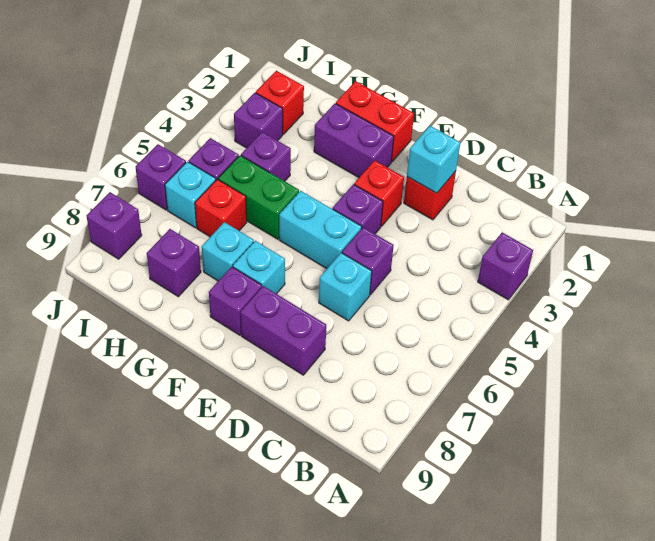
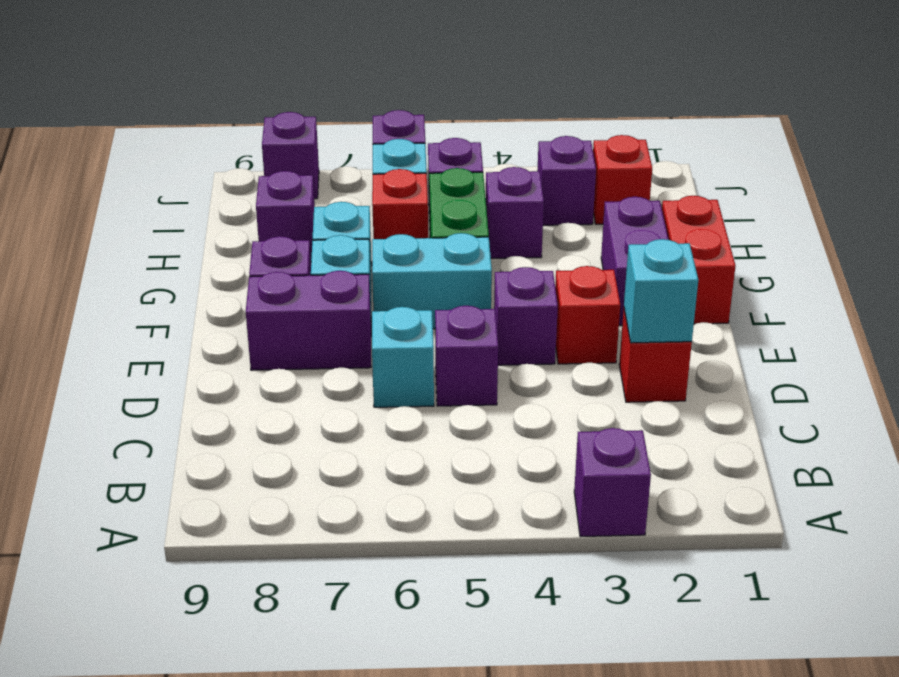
purple 1x2 brick [241,286,326,375] -> purple 1x2 brick turned to [246,271,371,370]
cyan 1x2 brick [279,191,362,269] -> cyan 1x2 brick turned to [372,233,492,329]

